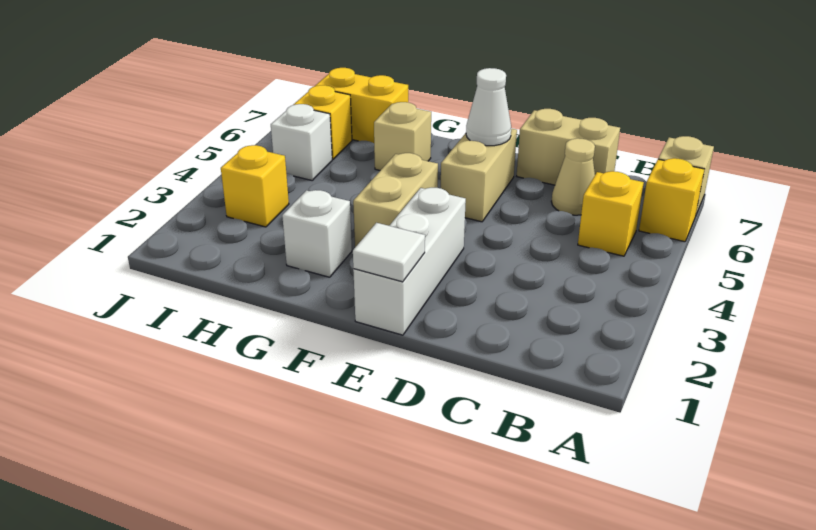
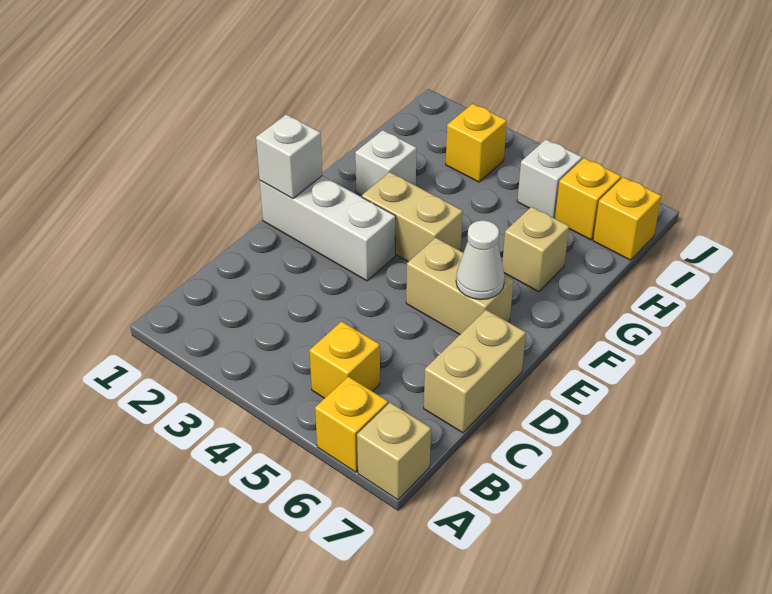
tan 1x1 cone [551,138,595,215] -> none
white 1x1 tile [353,223,425,282] -> white 1x1 brick [256,114,322,198]
yellow 1x2 brick [315,68,408,143] -> yellow 1x1 brick [593,177,661,260]

